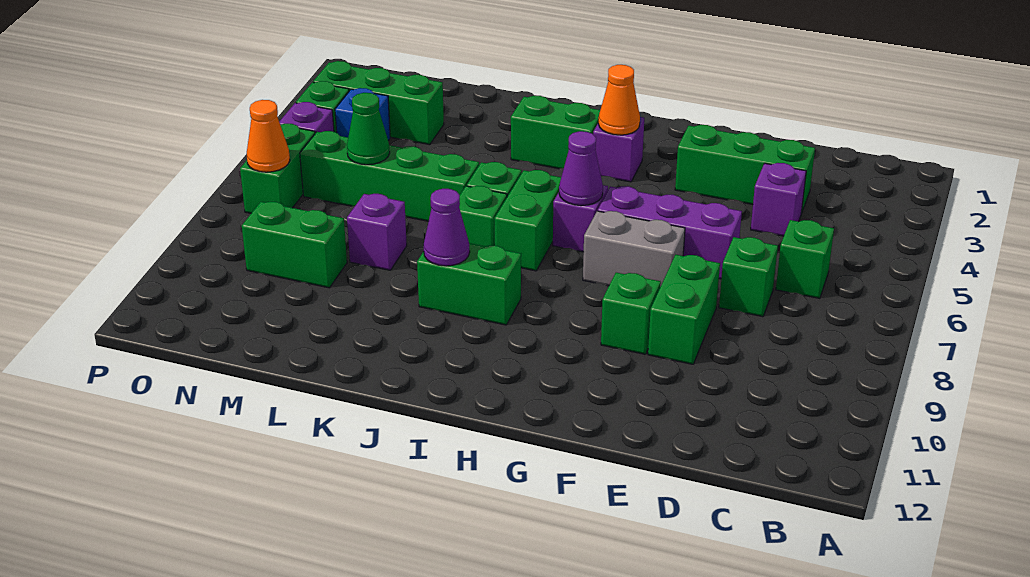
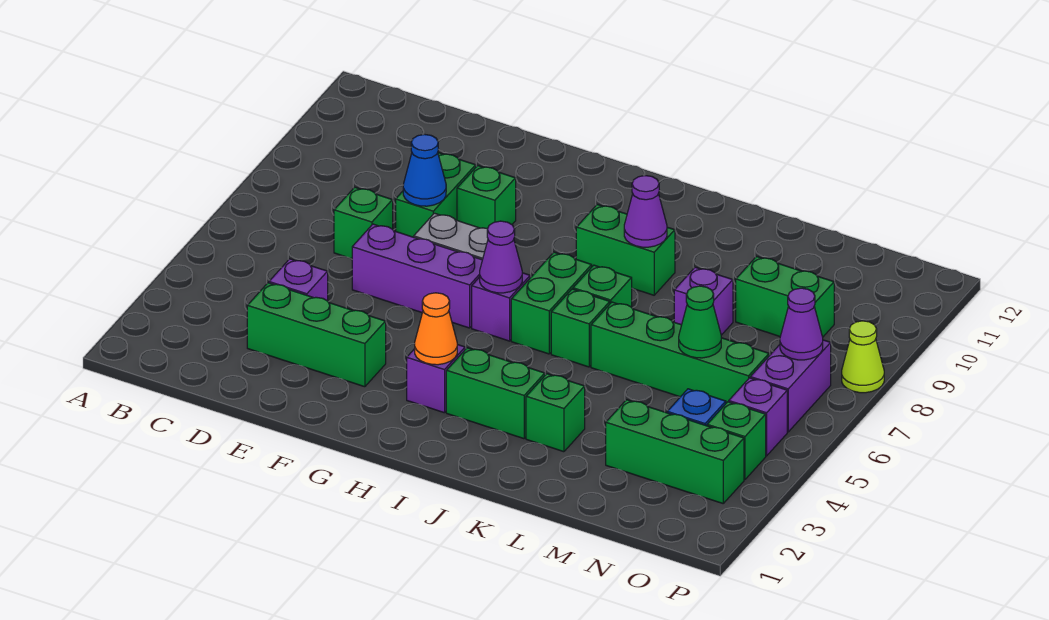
green 1x1 brick [776,220,834,298] -> green 1x1 brick moved to [526,374,585,452]
none -> blue 1x1 cone [403,134,446,206]
green 1x2 brick [240,124,315,213] -> purple 1x2 brick [750,340,831,432]
orange 1x1 cone [247,100,290,172] -> purple 1x1 cone [780,288,823,360]
none -> lime 1x1 cone [842,321,884,393]

